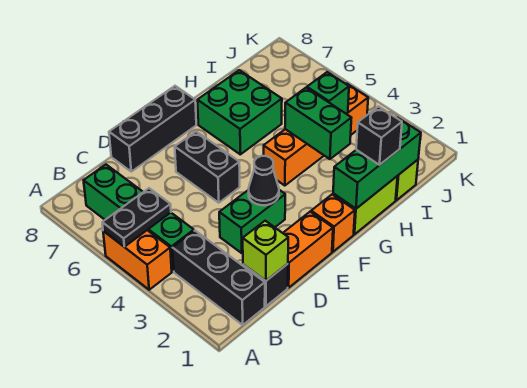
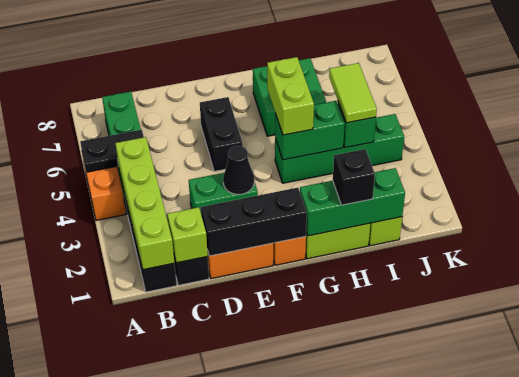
none -> lime 1x4 brick [115,137,174,270]
black 1x3 brick [109,86,196,172] -> black 1x3 brick moved to [201,188,307,256]
orange 1x4 brick [264,83,368,186] -> green 1x4 brick [275,114,404,183]
none -> lime 1x2 brick [267,57,314,135]
green 1x2 brick [285,88,351,159] -> green 1x2 brick turned to [275,101,345,160]
none -> lime 1x2 tile [329,63,377,123]

